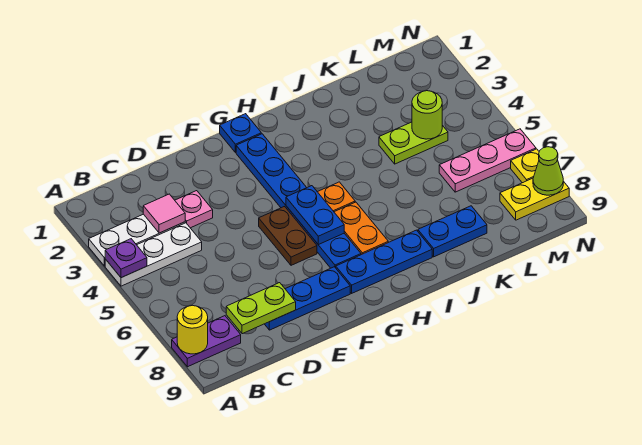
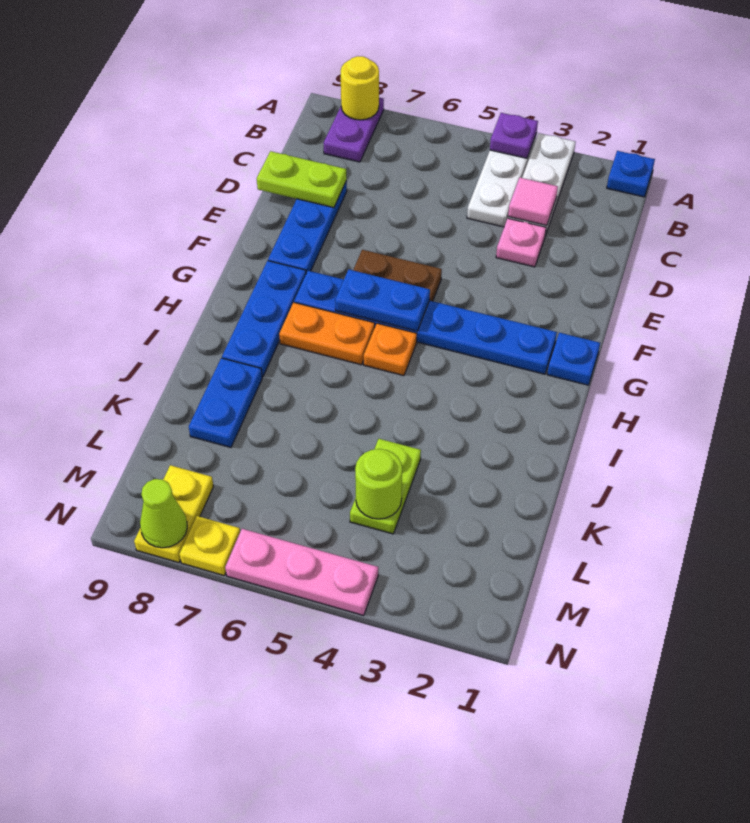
none -> blue 1x1 plate [607,151,655,197]
lime 1x2 plate [226,283,296,334] -> lime 1x2 plate turned to [257,151,347,208]
pink 1x3 plate [439,129,536,192] -> pink 1x3 plate turned to [225,529,378,616]

